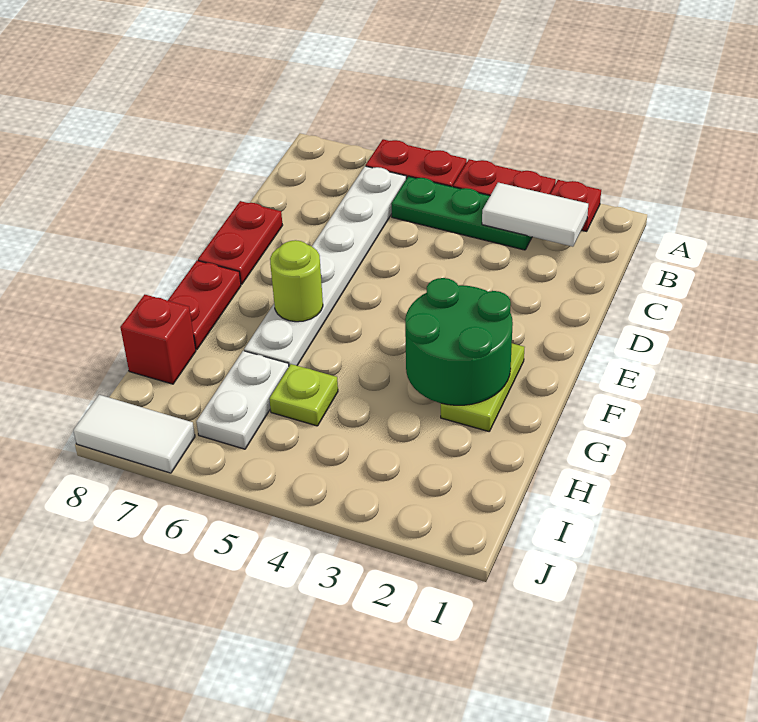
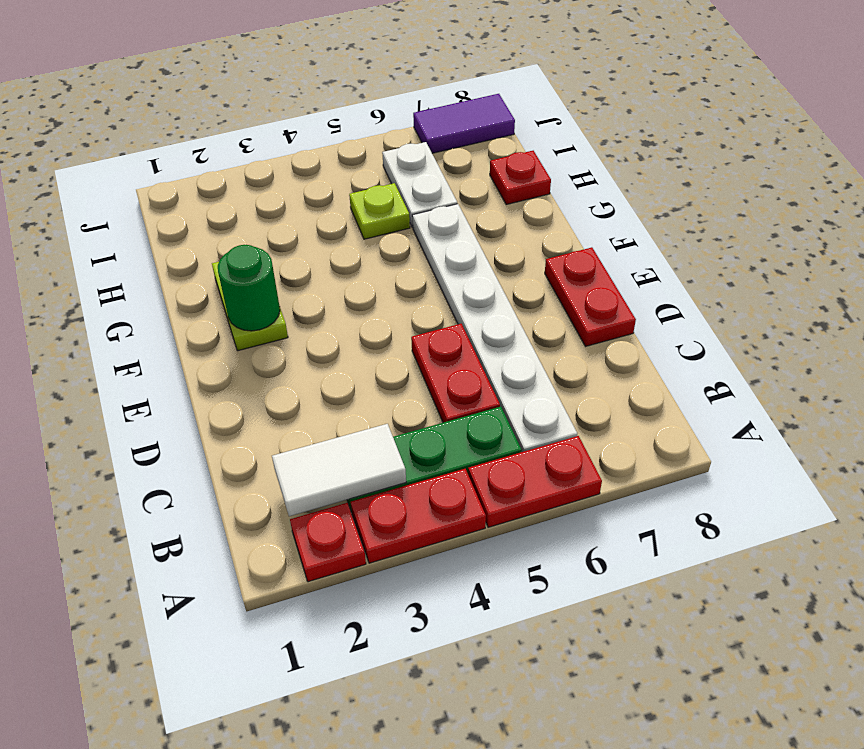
green 2x2 round brick [405,278,513,405] -> green 1x1 round brick [218,245,280,331]
lime 1x1 round brick [270,240,323,322] -> none
red 1x2 plate [168,261,241,349] -> red 1x2 plate moved to [411,324,500,423]
red 1x1 brick [120,295,196,384] -> red 1x1 plate [490,151,551,205]
white 1x2 tile [73,395,195,473] -> purple 1x2 tile [413,94,515,153]

